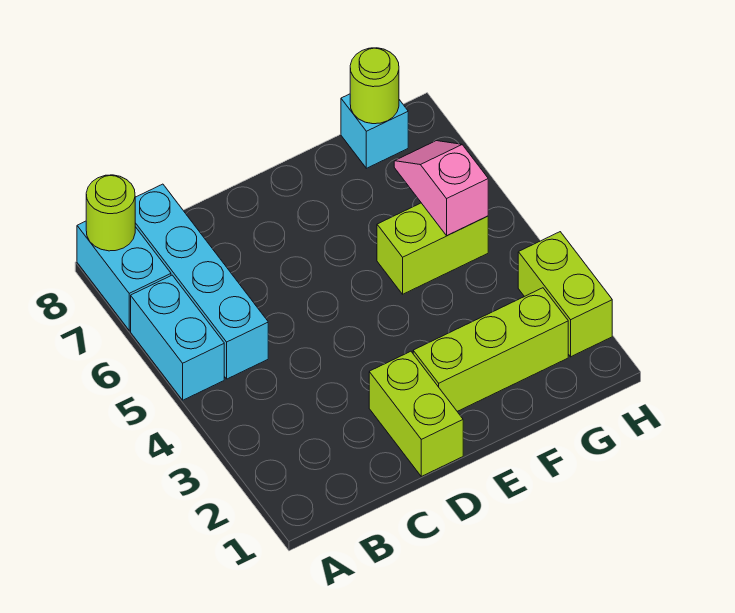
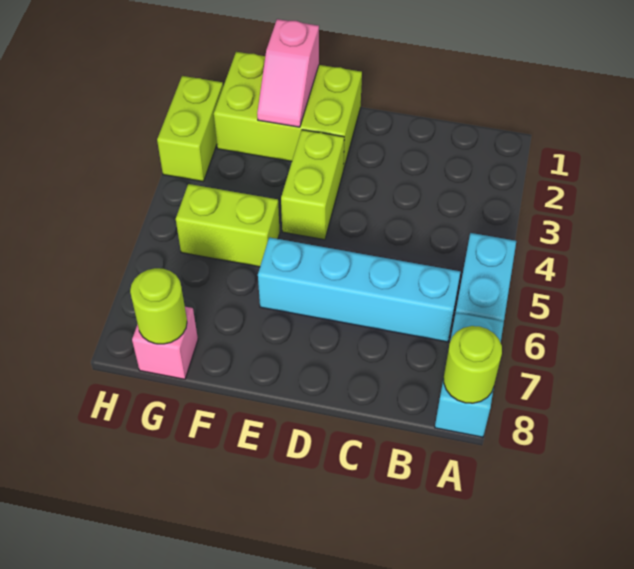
cyan 1x4 brick [135,184,268,379] -> cyan 1x4 brick turned to [258,237,460,342]
lime 1x2 brick [369,351,463,476] -> lime 1x2 brick moved to [281,130,344,240]
lime 1x3 brick [413,288,568,411] -> lime 2x3 brick [214,52,362,170]
pink 1x2 slope [394,141,488,236] -> pink 1x2 slope moved to [257,19,319,127]
cyan 1x1 brick [341,94,408,168] -> pink 1x1 brick [132,307,198,379]

